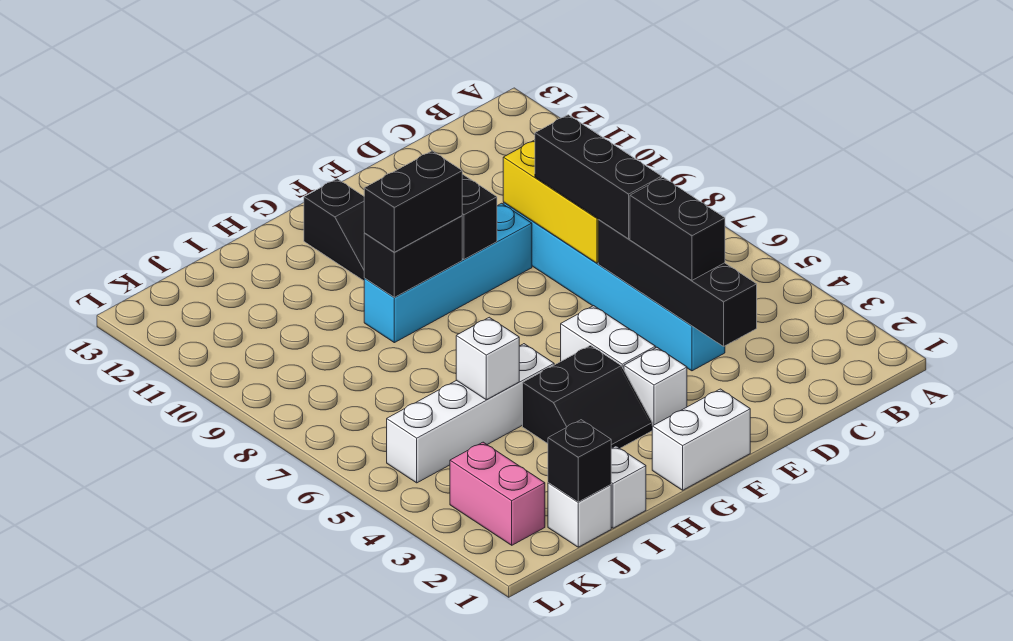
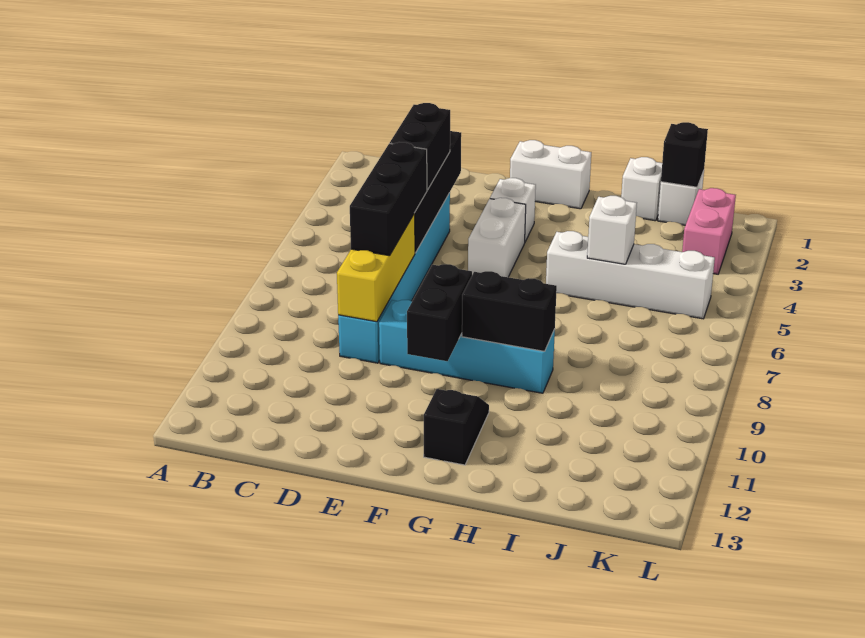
black 2x2 slope [523,346,652,448] -> none
black 1x2 brick [364,151,462,252] -> none

